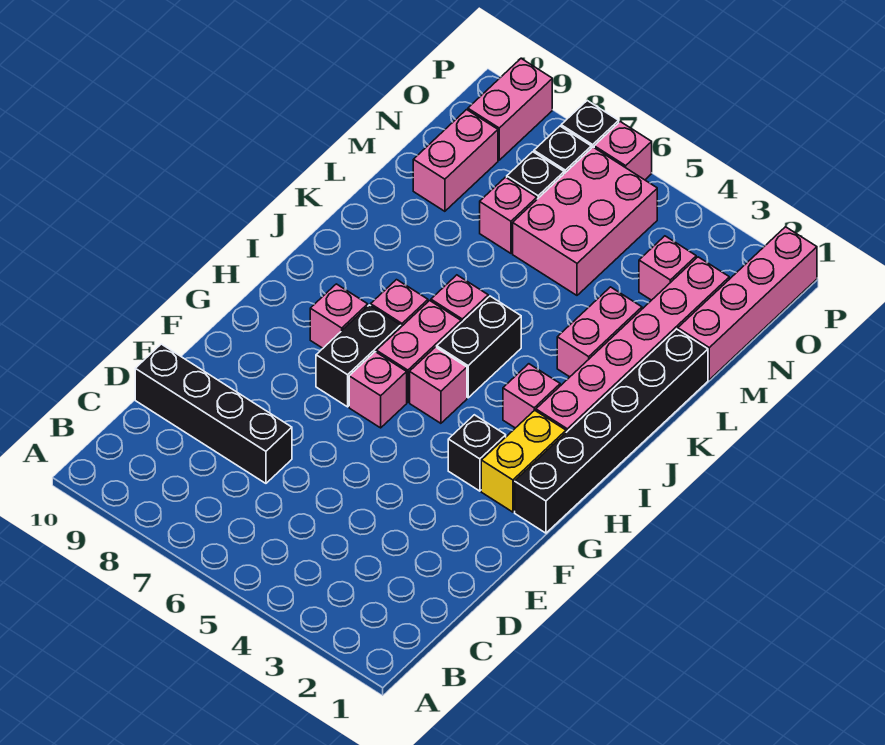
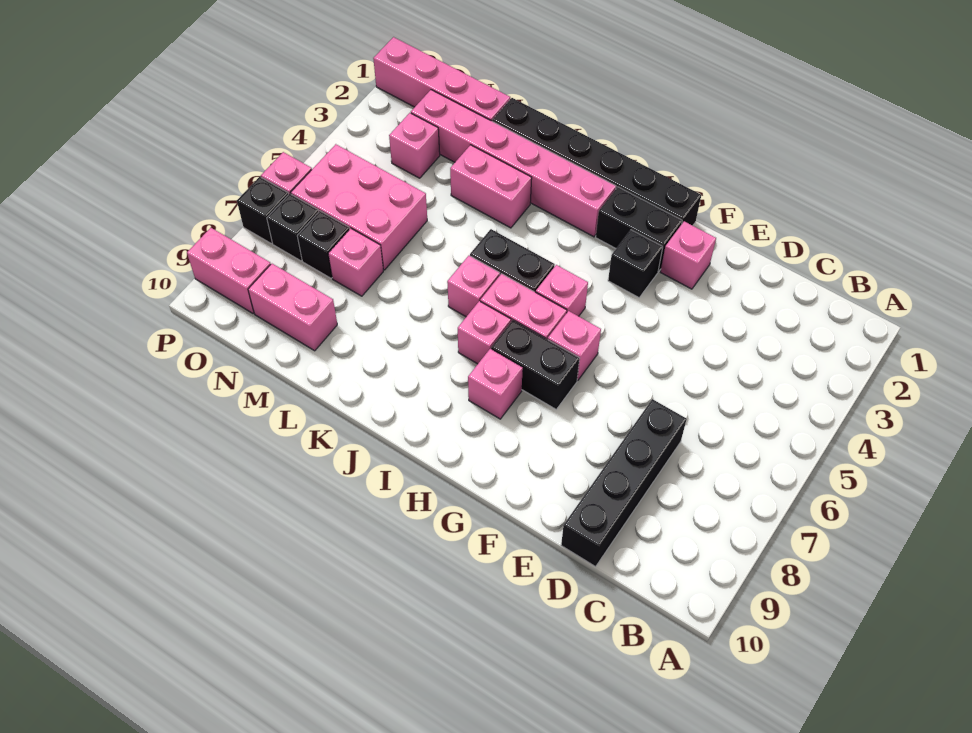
yellow 1x2 brick [481,410,566,512] -> black 1x2 brick [596,187,682,271]
pink 1x1 brick [503,364,560,428] -> pink 1x1 brick moved to [661,221,716,289]

